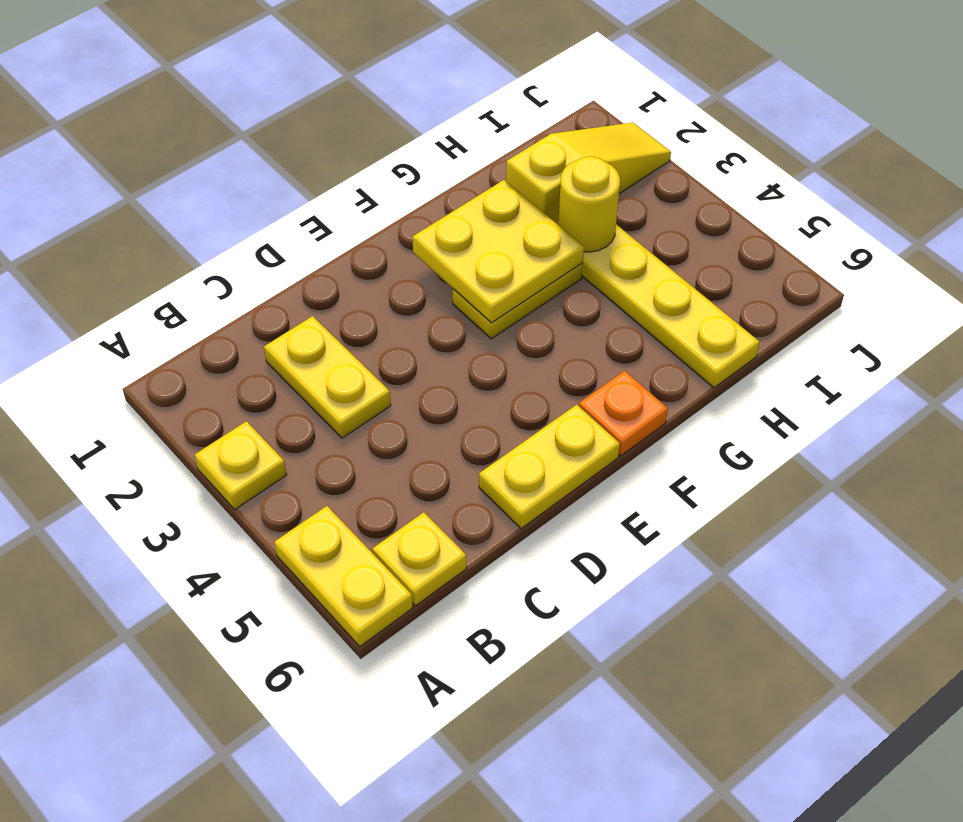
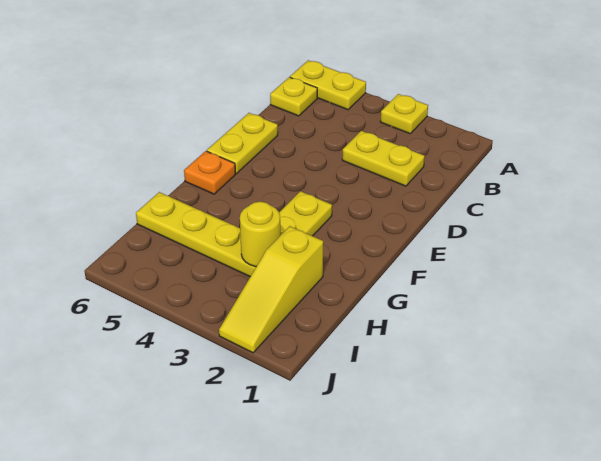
yellow 2x2 plate [412,180,584,323] -> none

